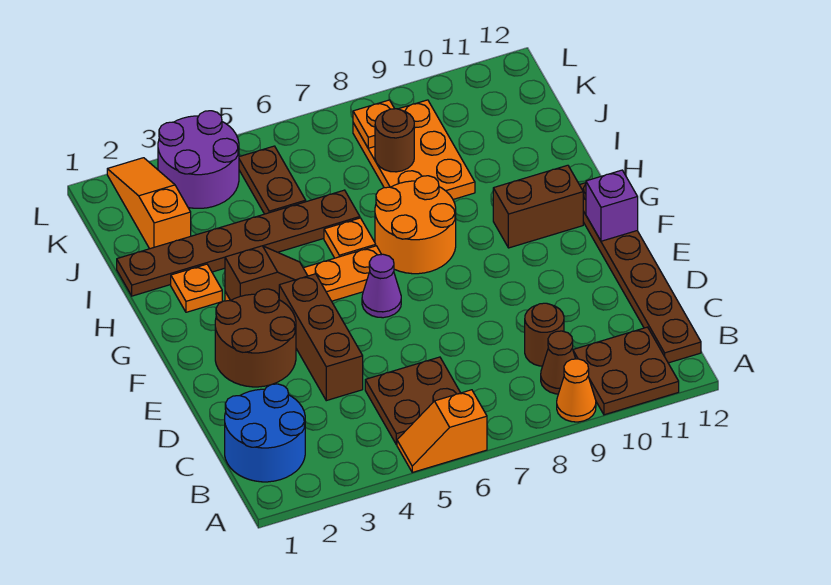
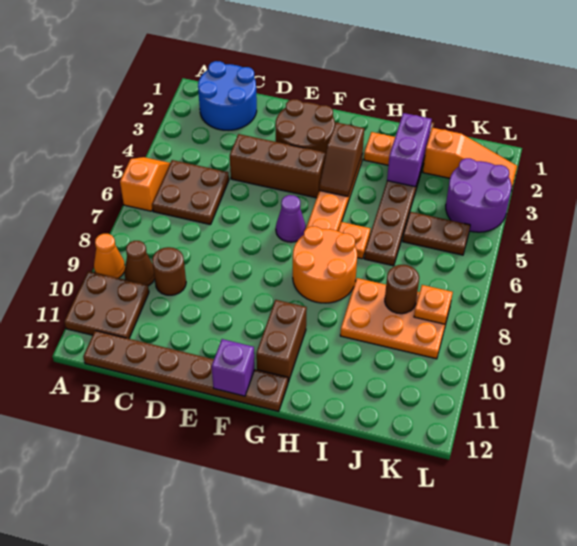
none -> purple 1x2 brick [387,113,432,187]

